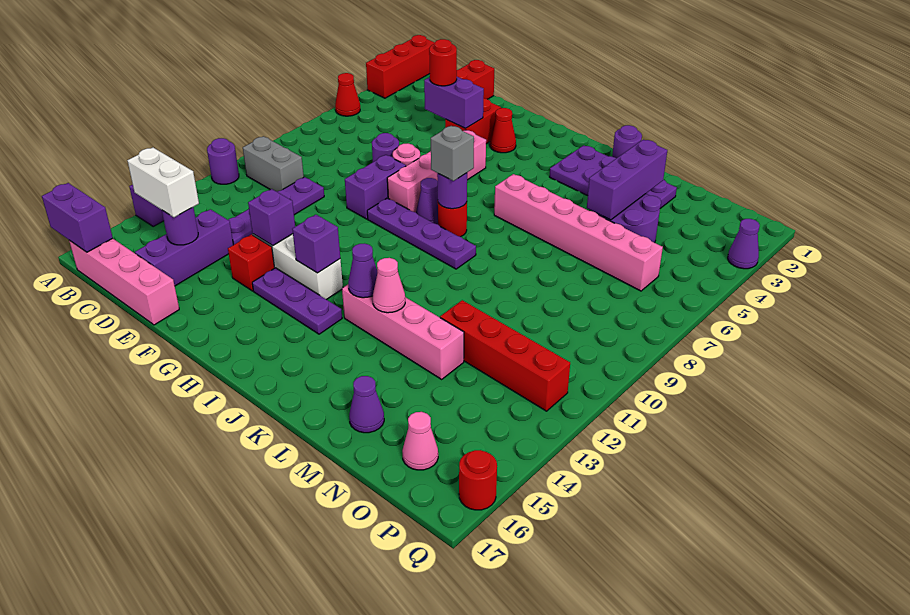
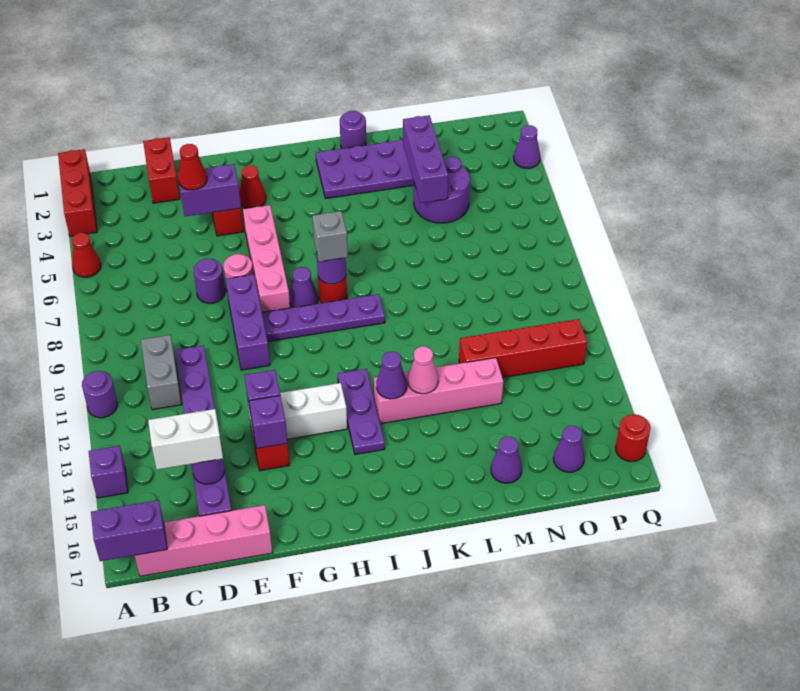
grey 1x2 brick [243,136,304,192] -> grey 1x2 brick turned to [141,335,182,410]
red 1x1 round brick [429,39,457,86] -> red 1x1 cone [178,144,207,190]
purple 1x2 brick [345,155,406,219] -> purple 1x3 brick [226,274,270,370]
purple 1x3 plate [252,268,342,334] -> purple 1x3 plate turned to [338,369,385,455]
purple 1x1 brick [292,215,340,273] -> purple 1x1 brick moved to [249,396,288,448]
pink 1x6 brick [494,174,663,291] -> none
pink 1x1 cone [402,412,438,470] -> purple 1x1 cone [553,426,585,472]

